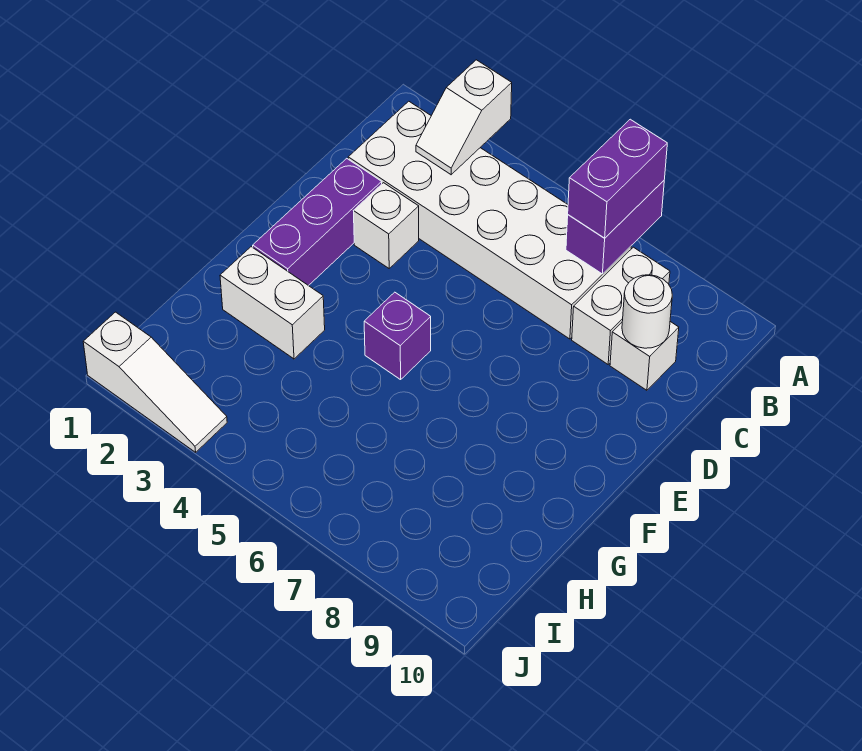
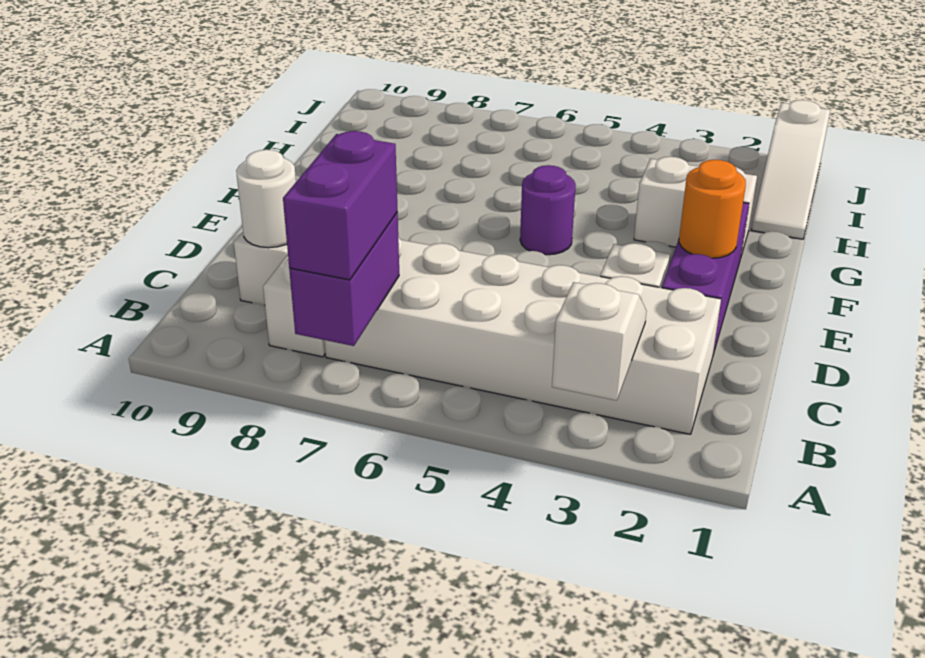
none -> orange 1x1 round brick [679,160,746,258]
purple 1x1 brick [364,292,431,380] -> purple 1x1 round brick [520,165,576,255]
white 1x3 slope [83,312,227,452] -> white 1x3 slope turned to [752,100,830,239]

